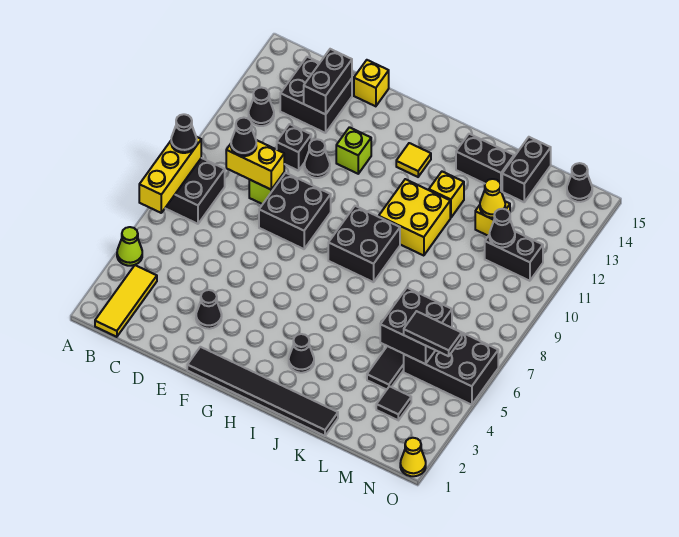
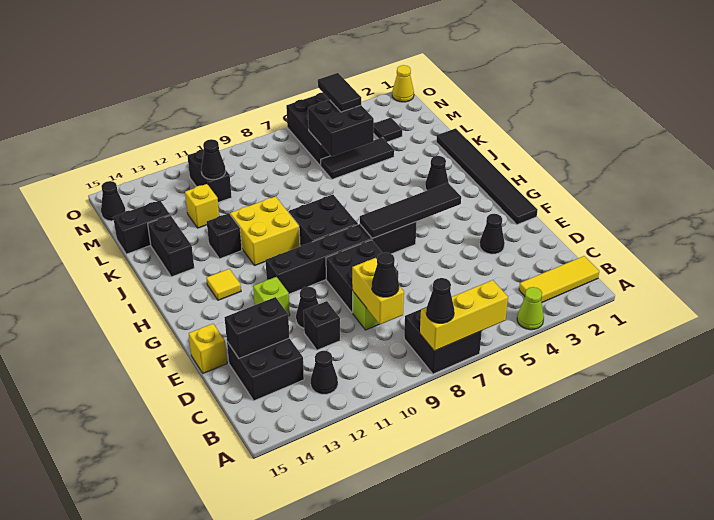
none -> black 1x4 tile [360,183,461,238]
none -> black 1x6 brick [265,222,417,294]
yellow 1x1 brick [429,172,464,218] -> black 1x1 brick [207,213,242,259]
yellow 1x1 cone [480,179,505,218] -> none

